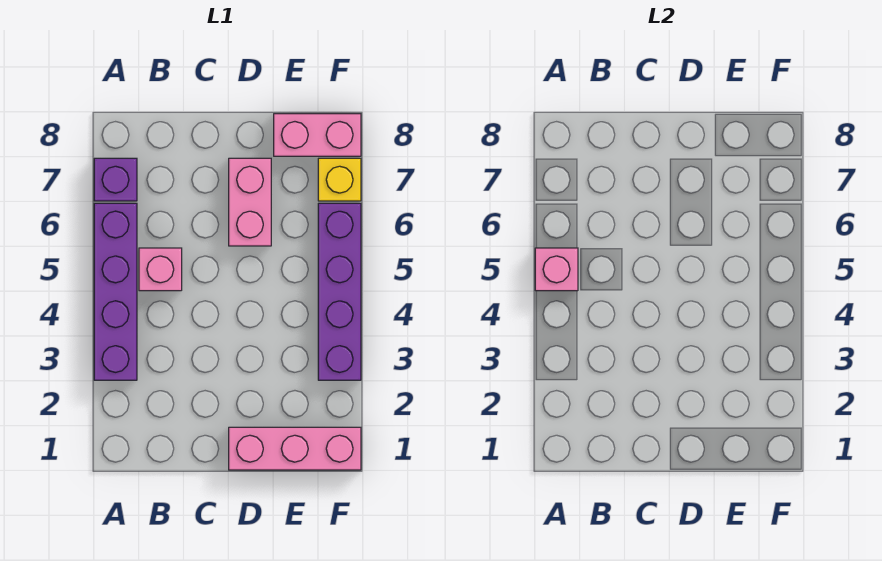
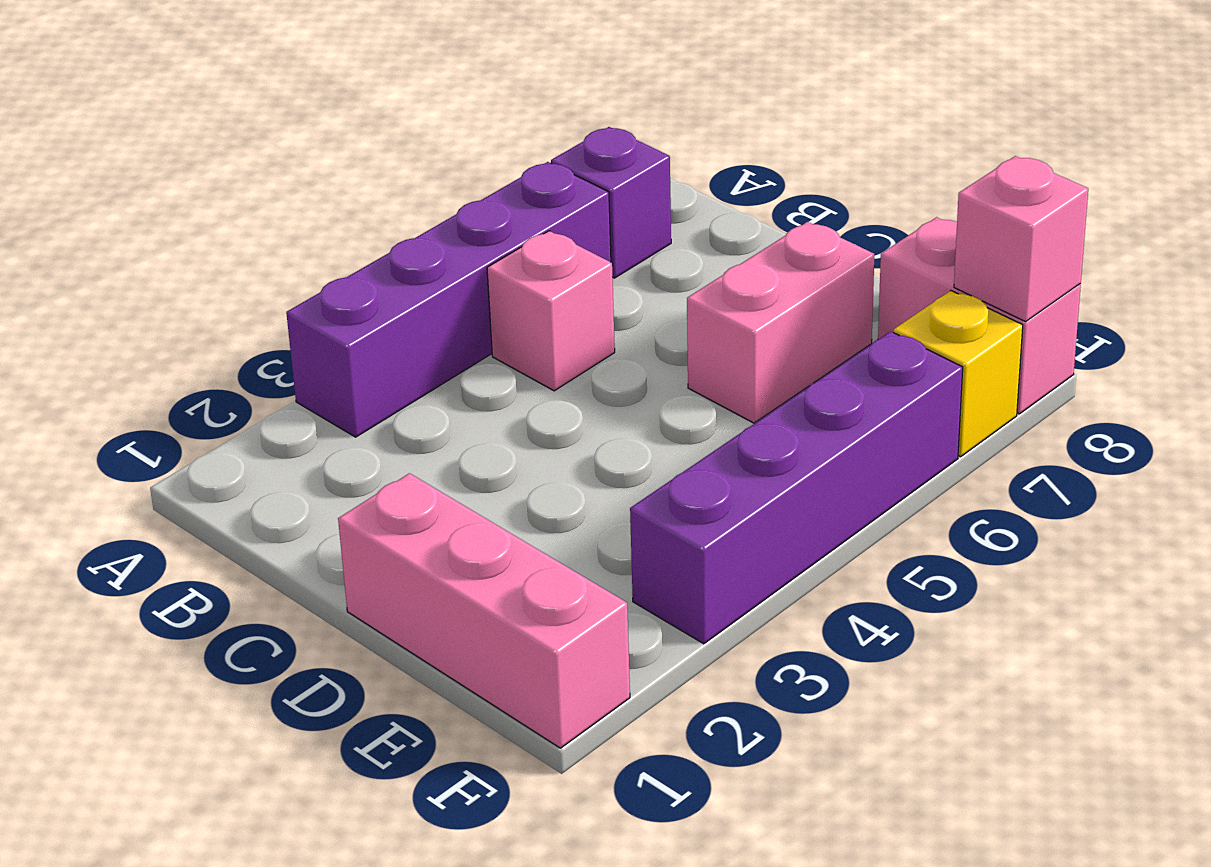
pink 1x1 brick [535,248,578,291] -> pink 1x1 brick moved to [954,156,1088,322]

